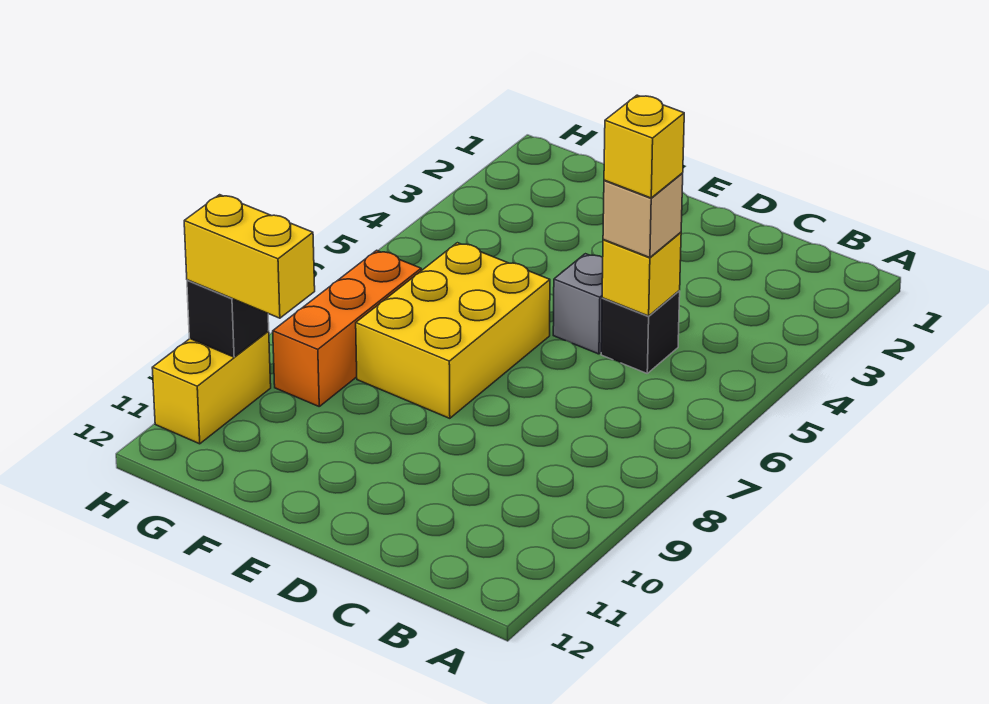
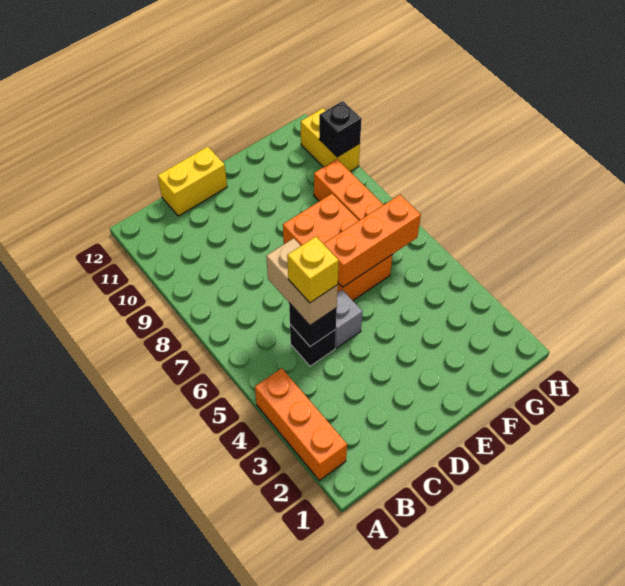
none -> orange 1x3 brick [255,368,347,481]
yellow 1x1 brick [602,232,681,316] -> black 1x1 brick [289,303,337,347]
tan 1x1 brick [603,173,683,258] -> tan 1x2 brick [266,238,338,325]
yellow 2x3 brick [356,243,550,418] -> orange 2x3 brick [283,194,393,300]
none -> orange 1x3 brick [324,195,421,287]
yellow 1x2 brick [184,195,315,318] -> yellow 1x2 brick moved to [158,147,227,216]

